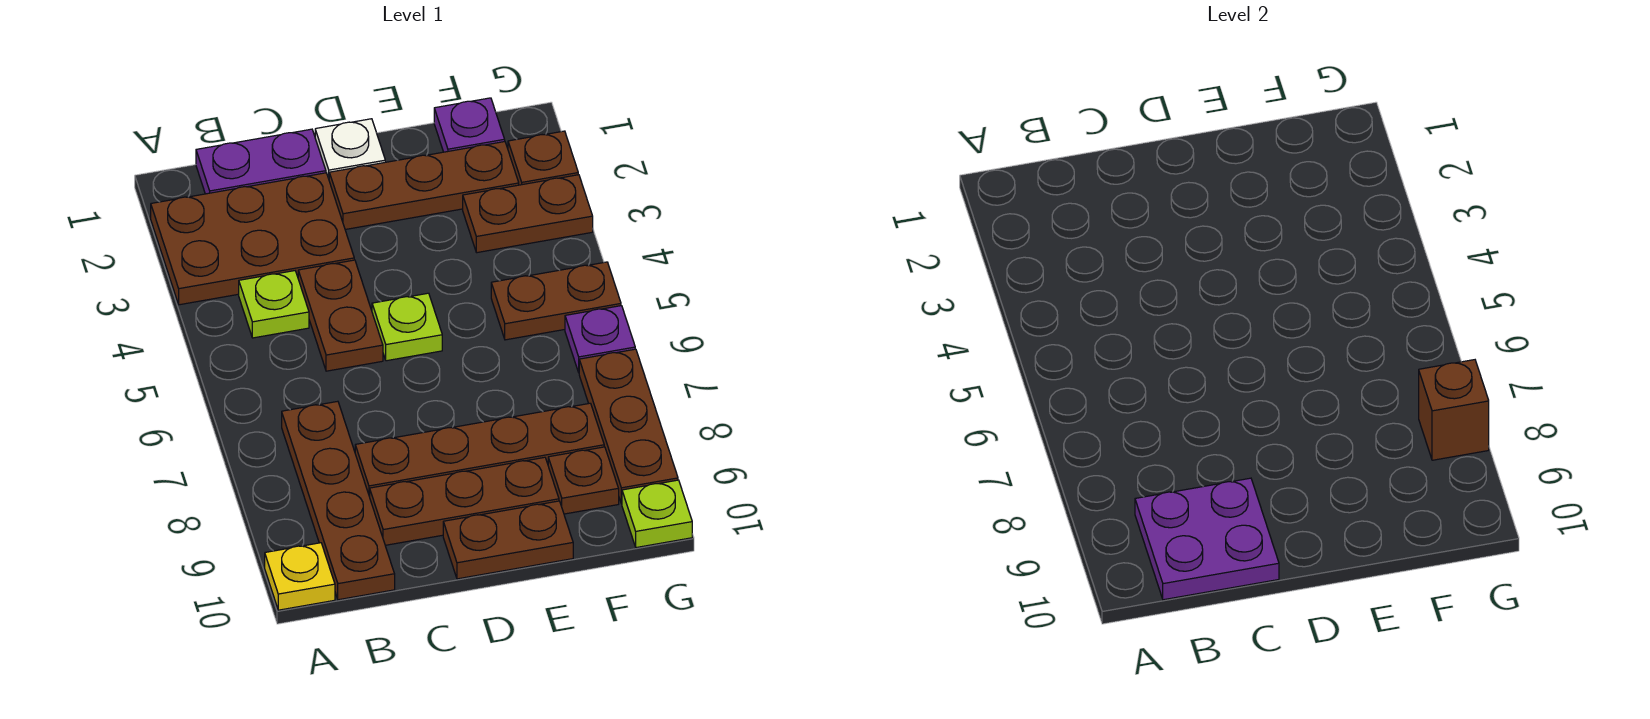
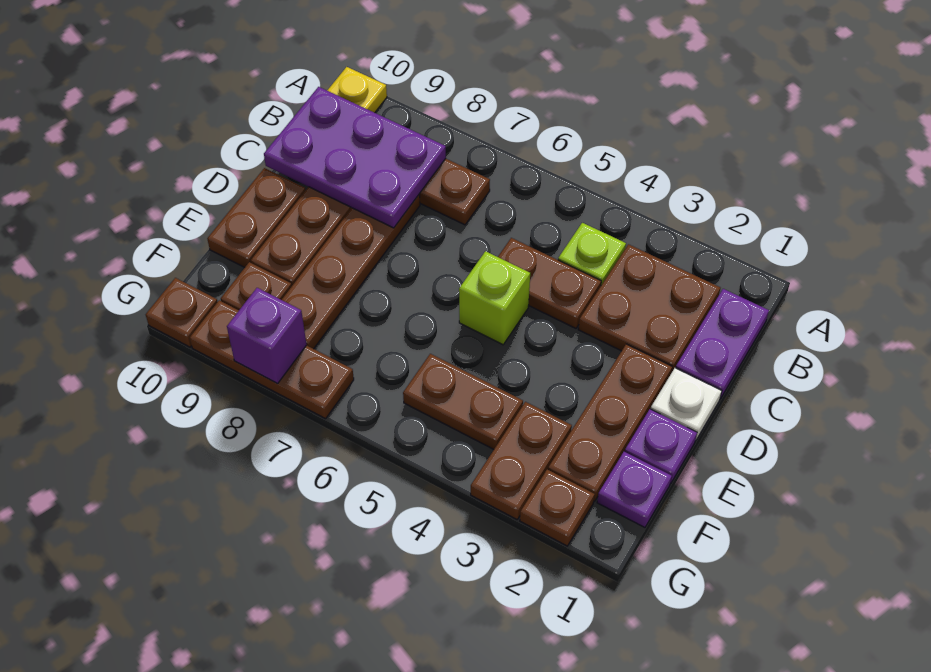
brown 2x3 plate [151,173,354,305] -> brown 2x2 plate [578,244,720,373]
purple 2x2 plate [1135,478,1279,600] -> purple 2x3 plate [264,87,446,228]
lime 1x1 plate [372,293,442,361] -> lime 1x1 brick [459,251,530,345]
brown 1x2 plate [491,262,621,340] -> brown 1x2 plate turned to [403,354,523,449]
purple 1x1 plate [565,306,635,372] -> purple 1x1 plate moved to [625,409,697,483]
brown 1x1 brick [1419,360,1489,460] -> purple 1x1 brick [227,288,307,384]
lime 1x1 plate [622,480,692,548] -> brown 1x1 plate [146,278,217,347]

